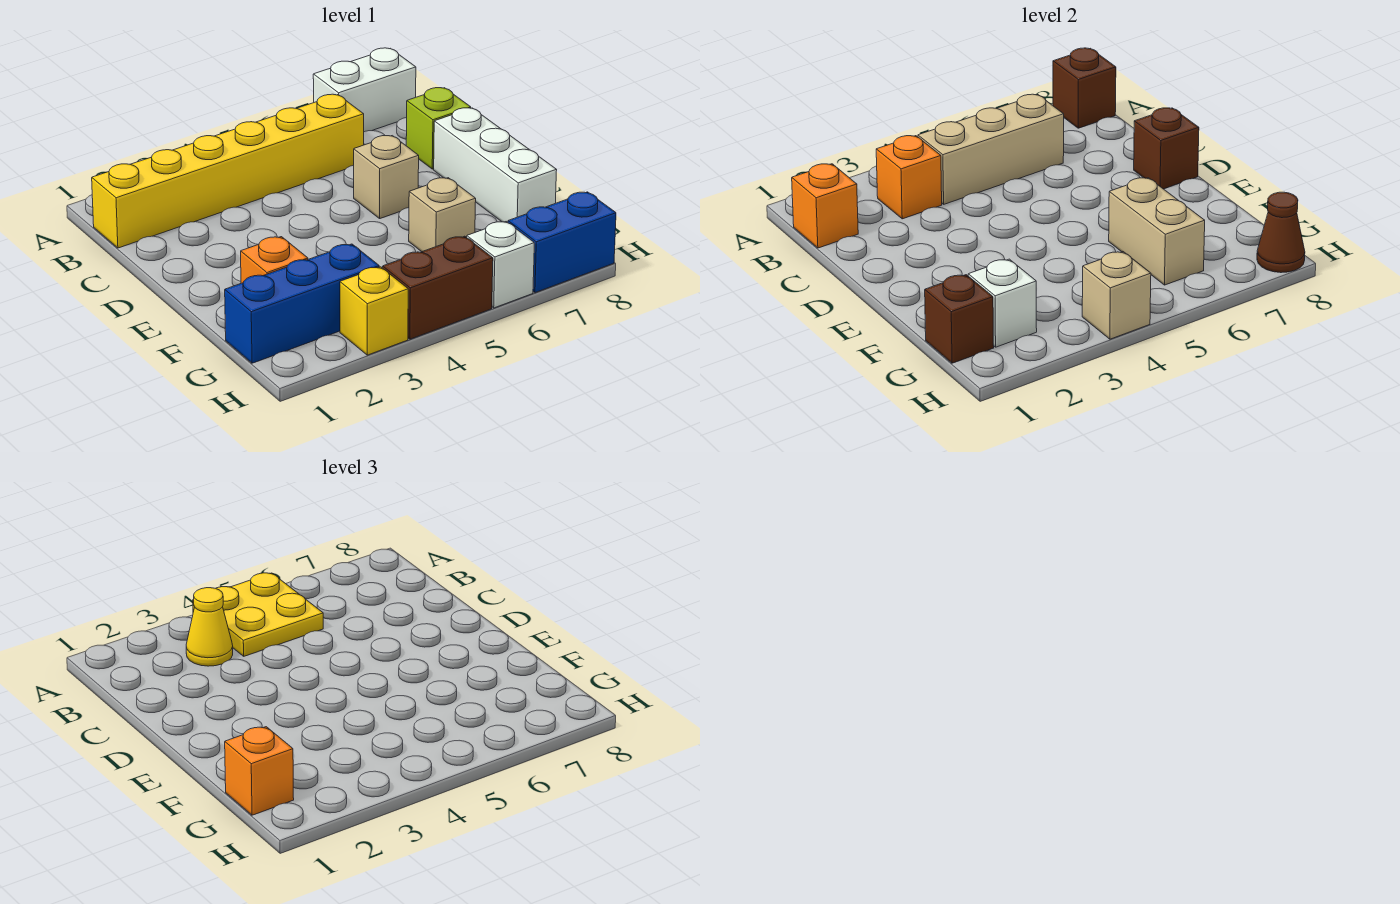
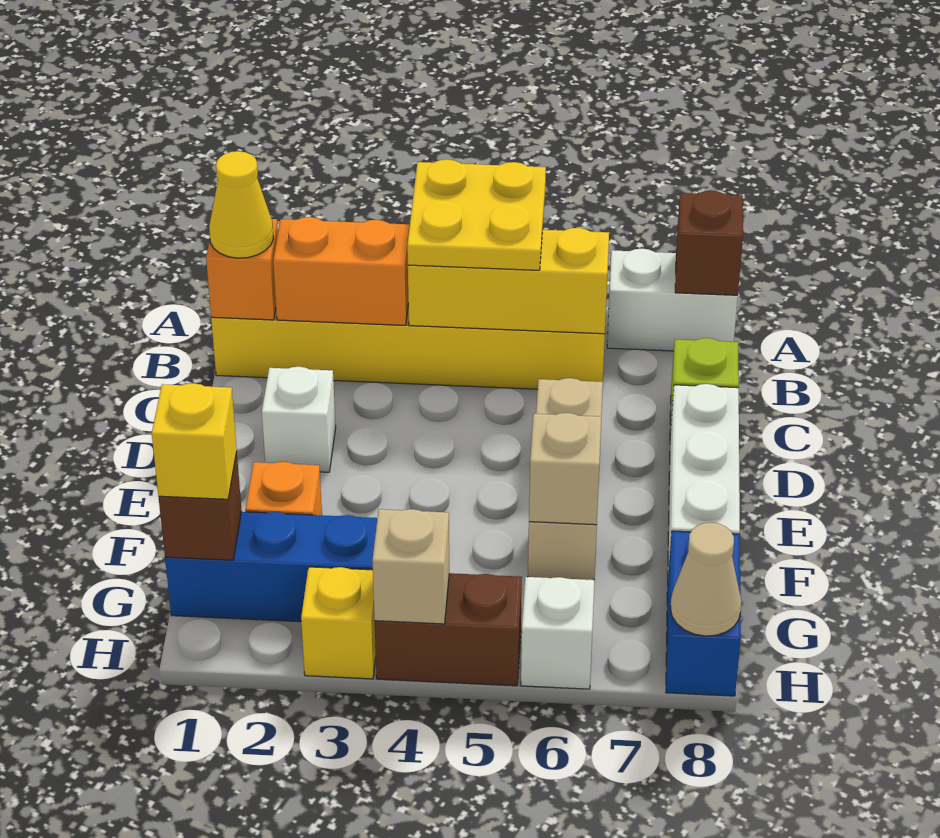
orange 1x1 brick [876,136,942,219] -> orange 1x2 brick [273,217,410,325]
yellow 1x1 cone [186,588,233,666] -> yellow 1x1 cone moved to [209,151,273,258]
tan 1x3 brick [918,94,1064,204] -> yellow 1x3 brick [408,228,609,334]
brown 1x1 brick [1134,108,1199,189] -> none
tan 1x2 brick [1109,178,1205,285] -> tan 1x1 brick [529,413,601,525]
orange 1x1 brick [225,727,294,815] -> yellow 1x1 brick [152,383,237,499]
white 1x1 brick [968,259,1037,347] -> white 1x1 brick moved to [262,367,336,472]
blue 1x2 brick [508,192,616,293] -> blue 1x2 brick turned to [666,531,741,696]
brown 1x1 cone [1257,192,1305,273] -> tan 1x1 cone [670,522,742,636]

